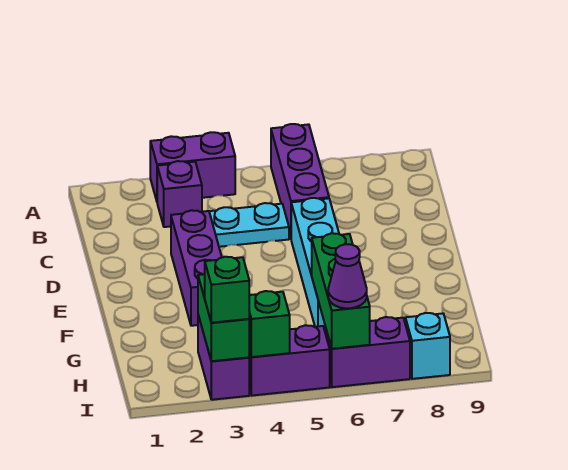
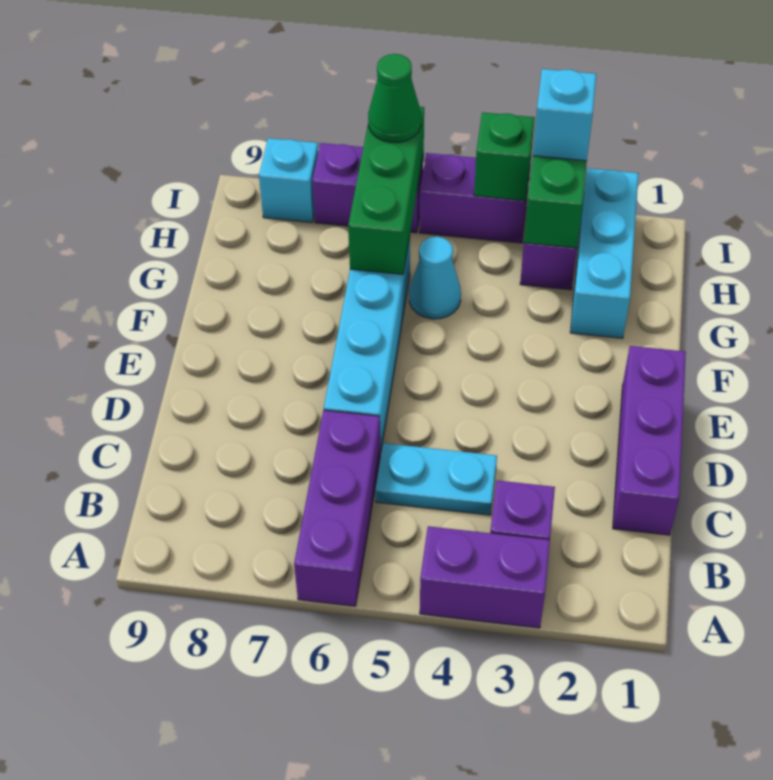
purple 1x3 brick [171,210,222,326] -> purple 1x3 brick moved to [613,346,686,535]
none -> cyan 1x3 brick [570,168,639,338]
none -> cyan 1x1 cone [409,237,461,319]
green 1x1 brick [205,257,249,323] -> cyan 1x1 brick [533,69,596,161]
purple 1x1 cone [328,244,367,308] -> green 1x1 cone [368,54,421,142]

